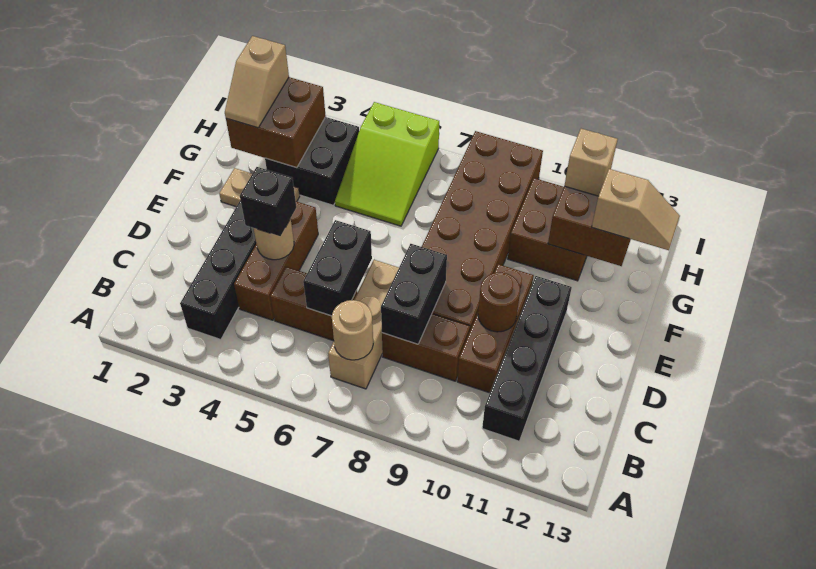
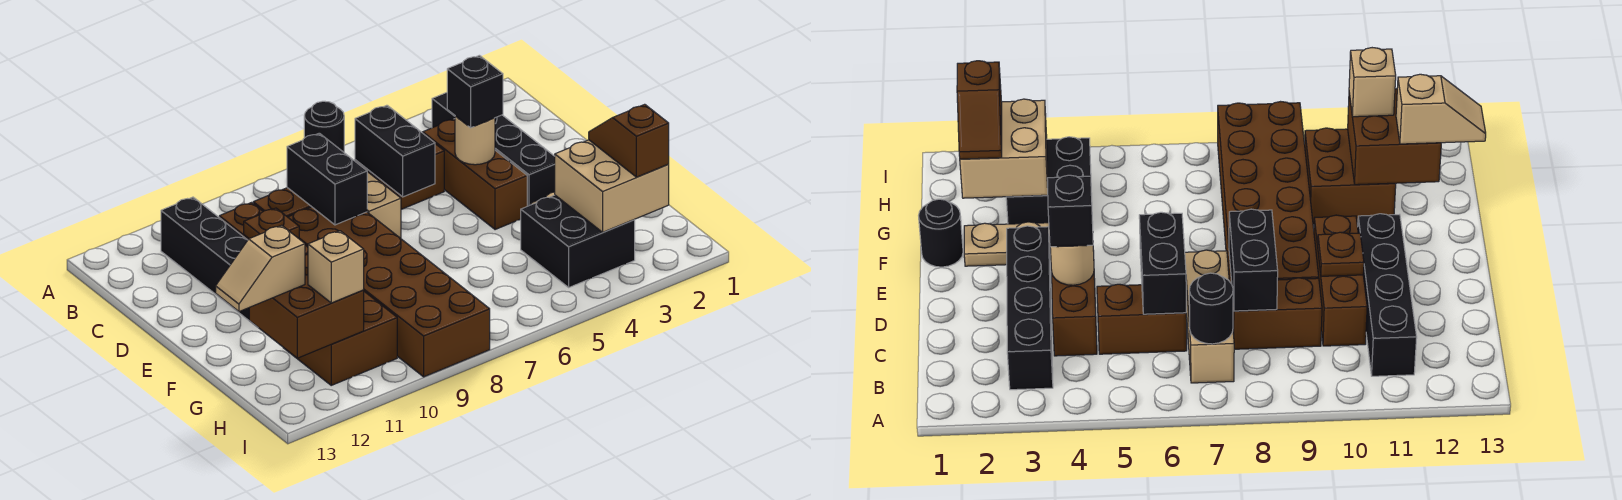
tan 1x1 round brick [332,300,373,360] -> black 1x1 round brick [304,101,344,152]
brown 1x1 round brick [478,272,520,332] -> brown 1x1 plate [244,208,299,239]
none -> black 1x1 round brick [919,199,963,267]
brown 2x2 brick [226,77,326,168] -> tan 2x2 brick [555,140,669,232]
tan 1x2 slope [225,36,289,128] -> brown 1x2 slope [589,104,669,177]
lime 2x3 slope [335,102,439,226] -> none

